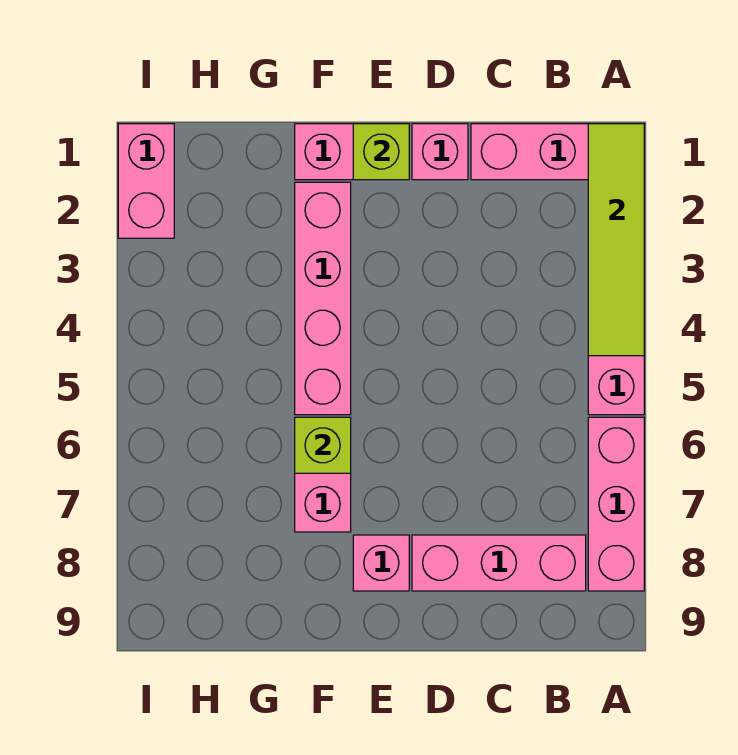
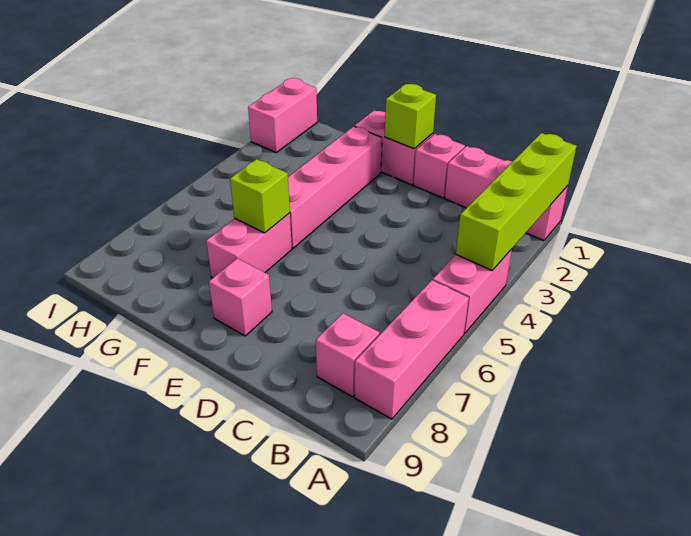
lime 1x4 tile [588,124,644,356] -> lime 1x4 brick [456,133,577,270]
pink 1x3 brick [412,535,586,591] -> pink 1x1 brick [316,313,379,397]

